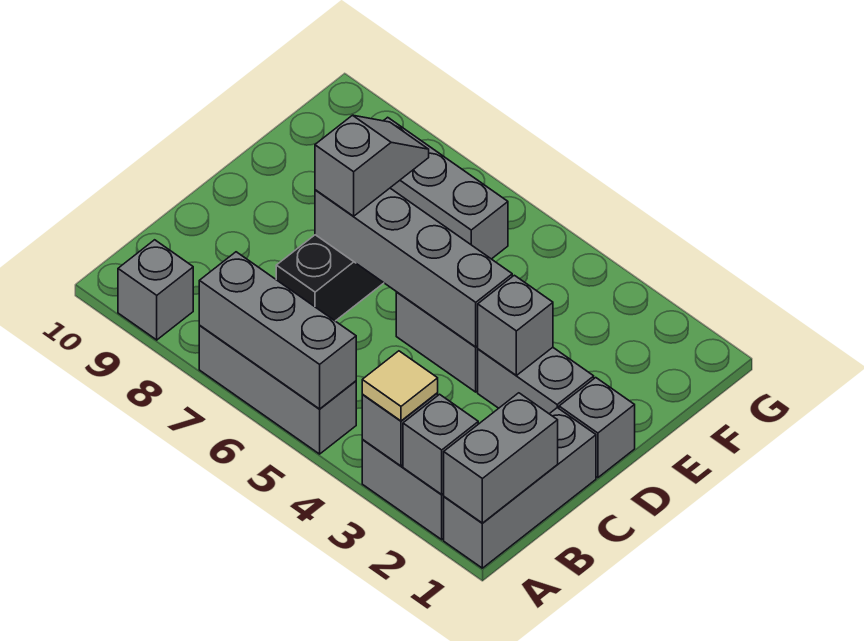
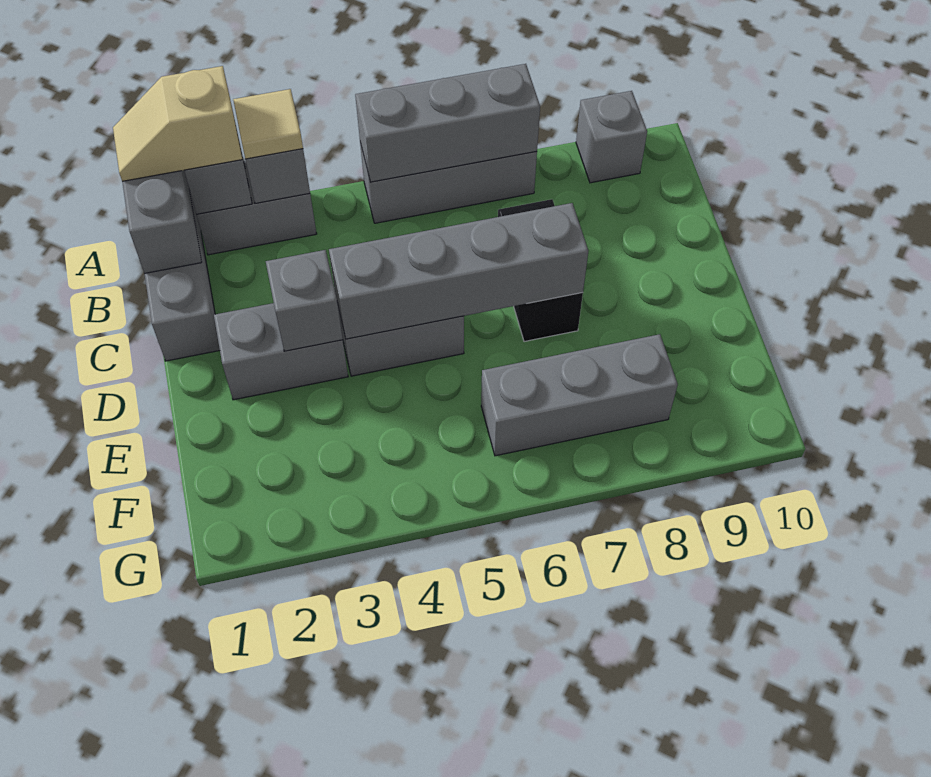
none -> tan 1x2 slope [113,66,242,181]
grey 1x1 brick [559,378,635,478] -> none
grey 1x2 slope [315,115,429,216] -> none

